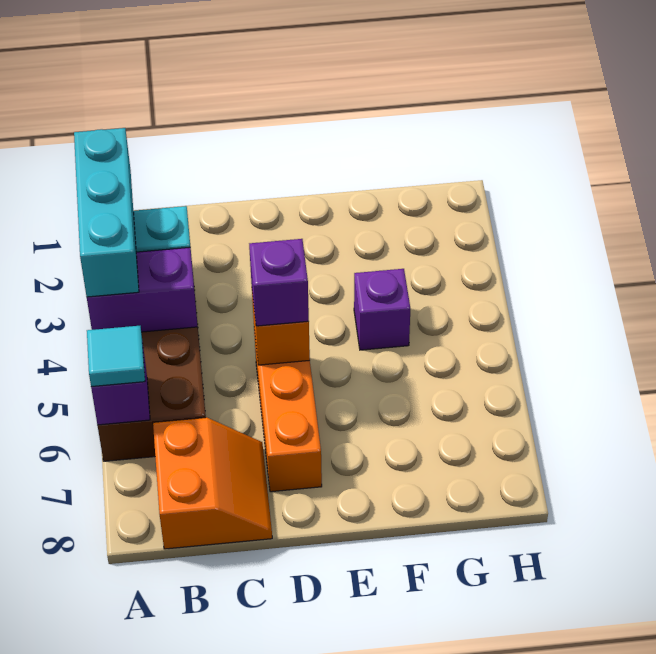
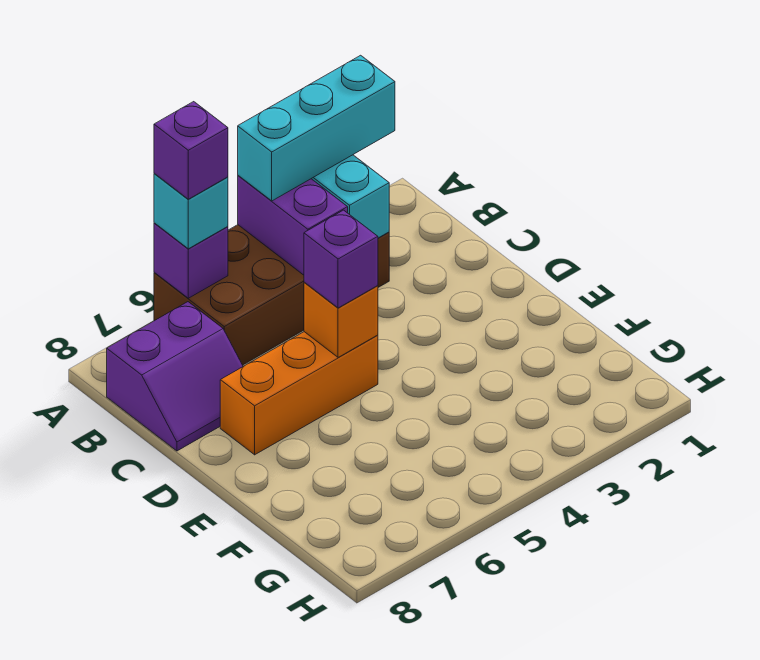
cyan 1x1 tile [87,326,145,387] -> cyan 1x1 brick [154,174,228,249]
orange 2x2 slope [153,417,272,549] -> purple 2x2 slope [107,302,243,451]
purple 1x1 brick [354,269,410,350] -> purple 1x1 brick moved to [154,102,228,199]

